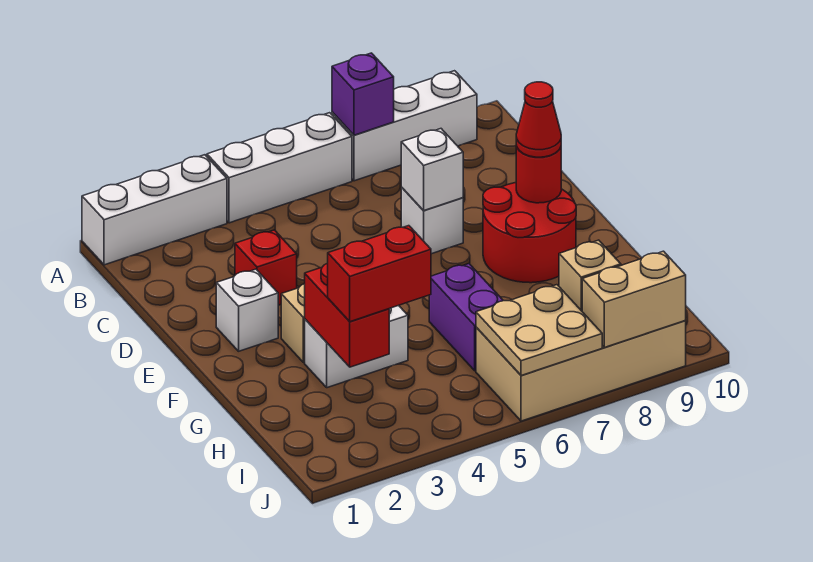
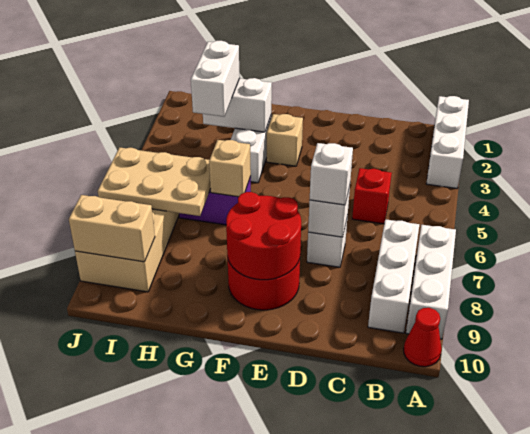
white 1x3 brick [207,113,352,223] -> white 1x3 brick moved to [368,219,419,333]
purple 1x1 brick [332,53,394,135] -> none
red 1x1 brick [235,230,297,305] -> red 1x1 brick moved to [352,168,392,224]
white 1x1 brick [216,269,278,351] -> white 1x1 brick moved to [310,143,353,205]
red 1x1 round brick [516,146,561,203] -> red 2x2 round brick [226,192,301,280]
red 1x1 cone [516,82,561,157] -> red 1x1 cone moved to [404,308,441,367]
red 1x2 brick [305,263,389,367] -> white 1x2 brick [203,78,272,132]
red 1x2 brick [328,226,431,322] -> white 1x2 brick [191,41,240,117]
tan 2x2 plate [476,285,602,376] -> tan 2x3 plate [98,147,211,216]
tan 1x1 brick [559,240,621,311] -> tan 1x1 brick moved to [209,140,251,197]
tan 1x2 brick [582,251,686,348] -> tan 1x2 brick turned to [69,195,155,262]

